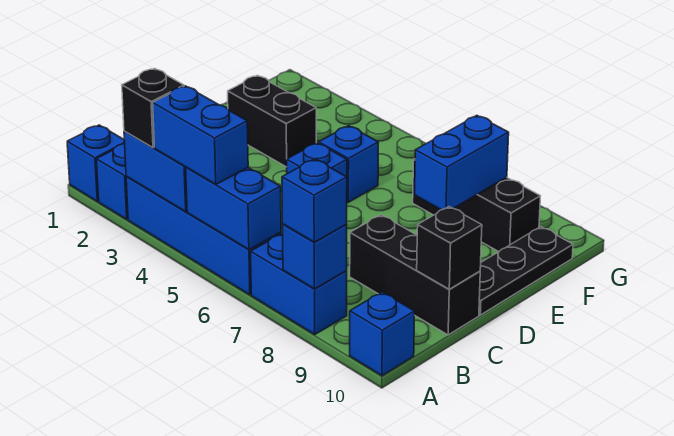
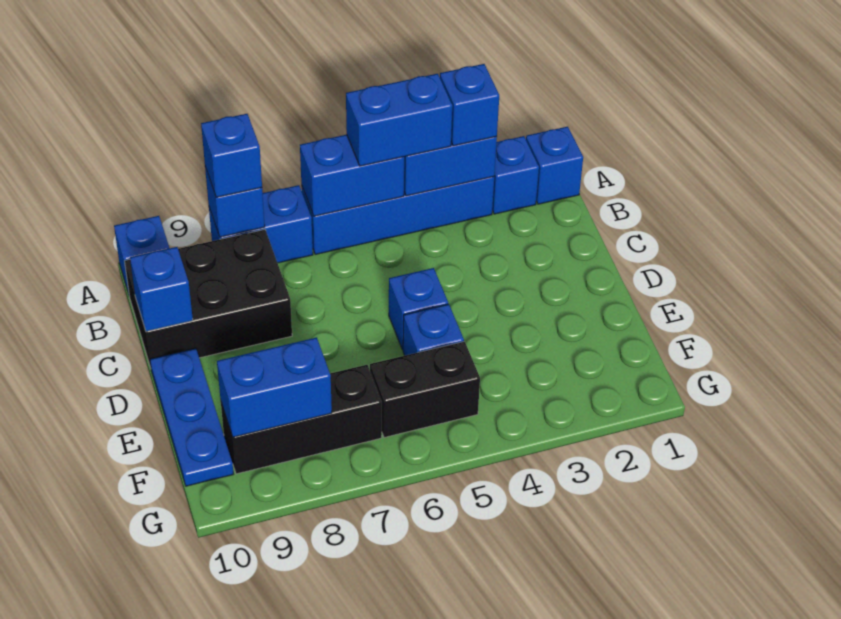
black 1x1 brick [122,69,184,148] -> blue 1x1 brick [440,64,499,146]
black 1x3 brick [350,215,480,335] -> black 2x3 brick [125,230,292,368]
black 1x1 brick [417,207,482,289] -> blue 1x1 brick [130,247,193,332]
black 1x3 plate [479,227,573,315] -> blue 1x3 plate [150,348,233,486]
black 1x2 brick [228,75,316,167] -> black 1x2 brick moved to [370,342,480,438]
blue 1x2 brick [415,115,509,210] -> blue 1x2 brick turned to [217,337,332,437]

